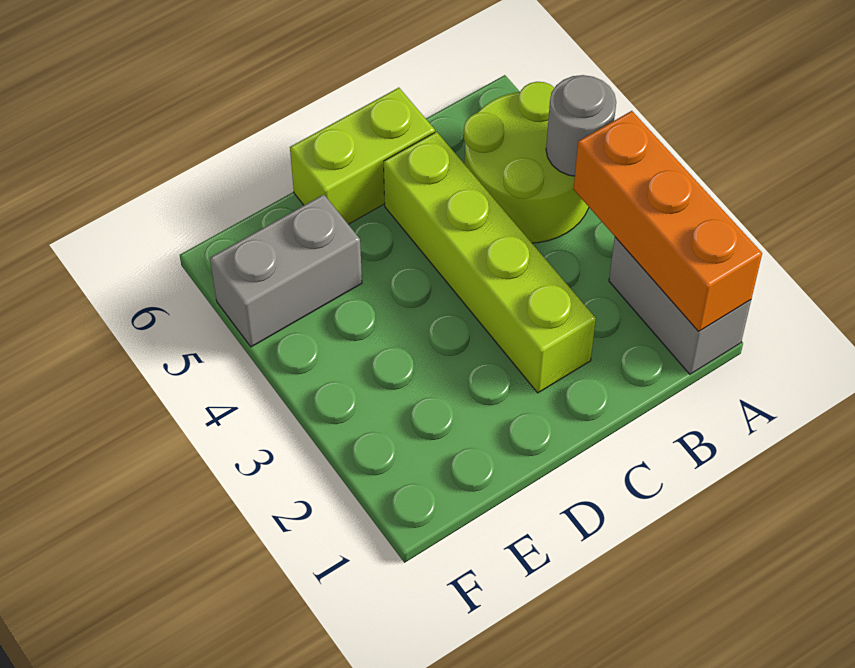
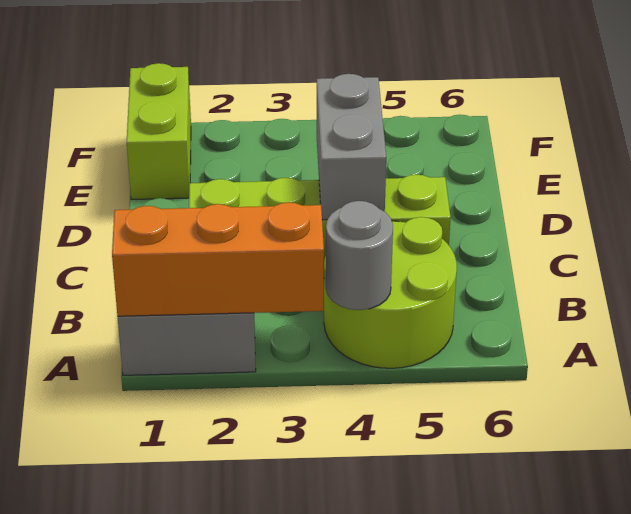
lime 1x2 brick [290,88,435,224] -> lime 1x2 brick moved to [127,63,191,200]
grey 1x2 brick [210,195,362,347] -> grey 1x2 brick moved to [317,74,386,220]

